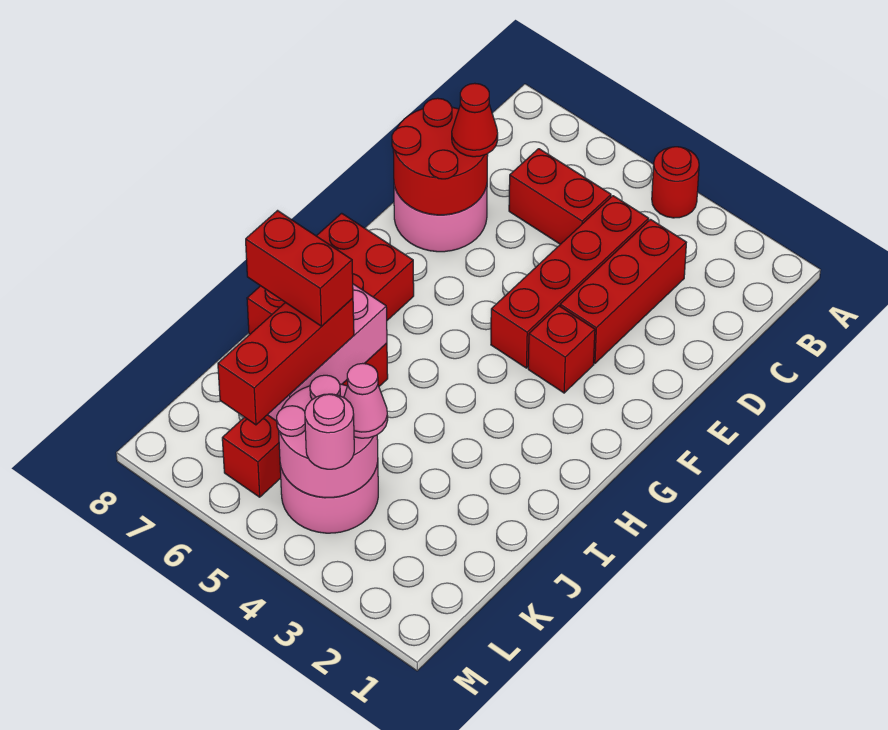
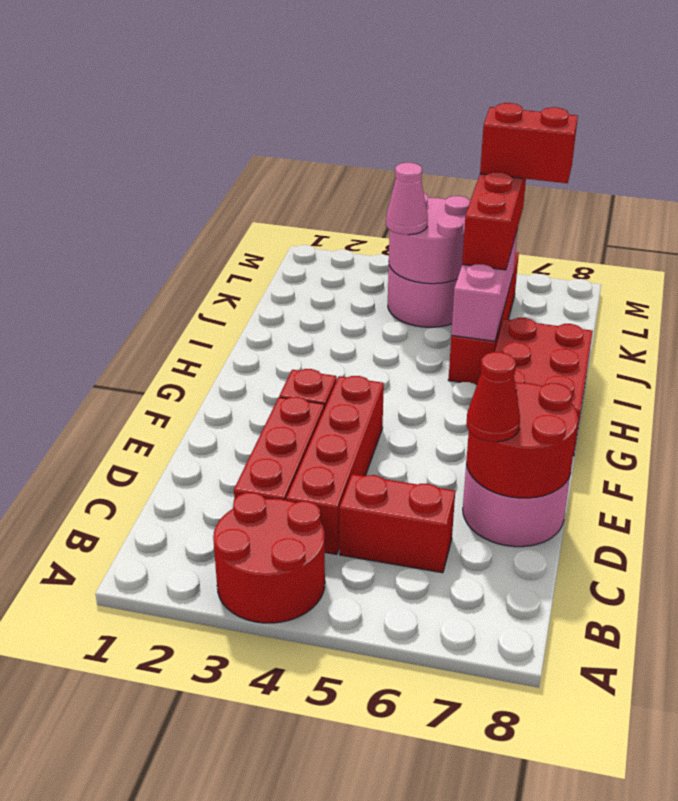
red 1x1 round brick [652,147,699,218] -> red 2x2 round brick [213,493,325,623]
red 1x2 brick [246,211,353,326] -> red 1x2 brick moved to [480,103,578,183]
pink 1x1 round brick [305,394,354,469] -> none

